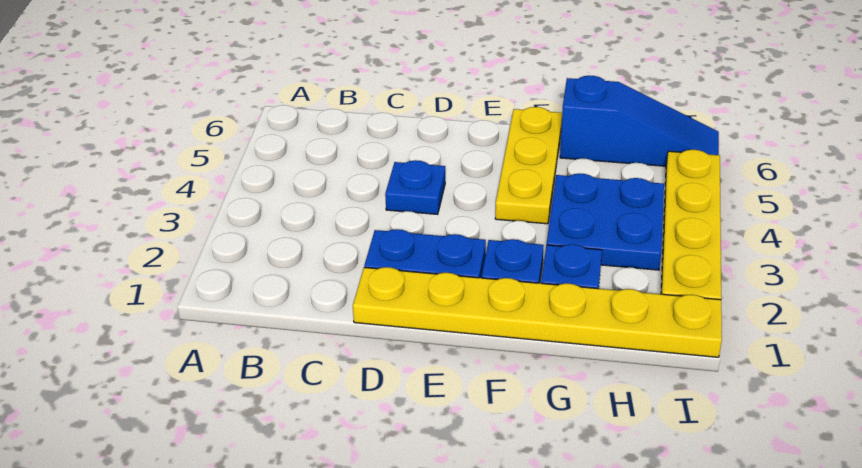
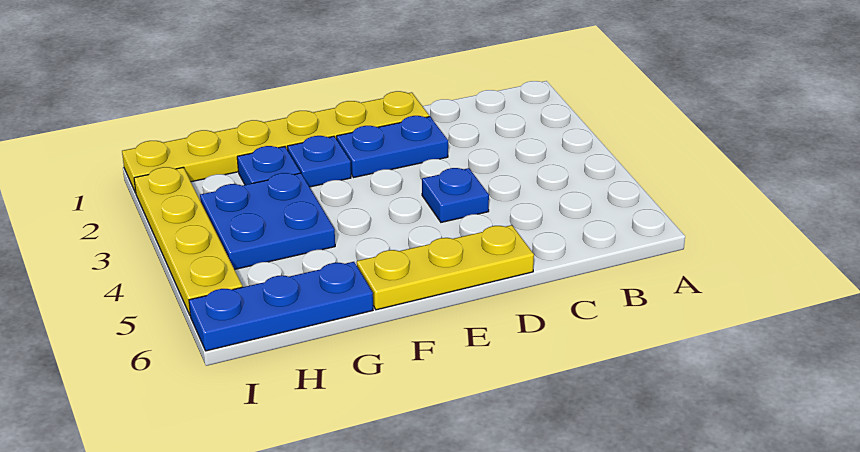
yellow 1x3 plate [495,107,562,224] -> yellow 1x3 plate turned to [357,225,534,310]
blue 1x3 slope [560,76,719,166] -> blue 1x3 plate [189,262,373,351]

